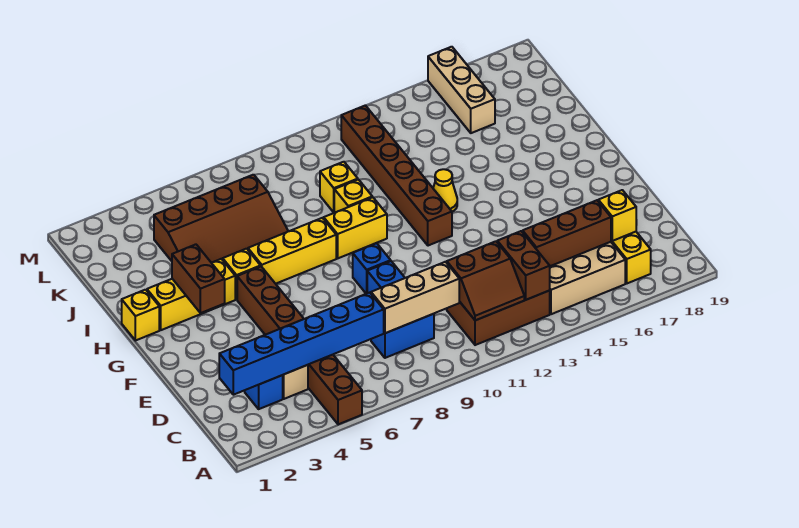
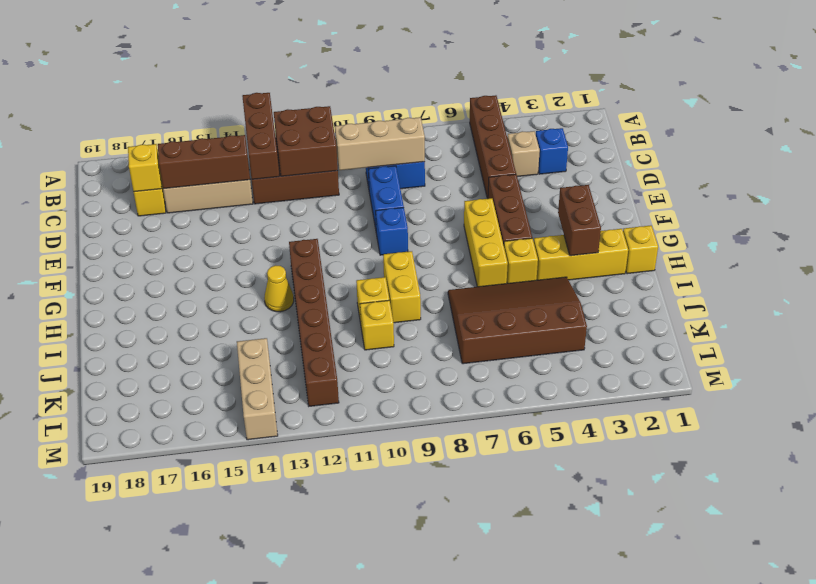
brown 2x2 slope [447,241,524,320] -> brown 2x2 brick [274,106,338,176]
brown 1x2 brick [497,231,550,300] -> brown 1x3 brick [242,93,279,179]
blue 1x6 brick [219,293,384,395] -> none
yellow 1x3 brick [248,218,336,284] -> yellow 1x3 brick turned to [464,198,508,287]
yellow 1x2 brick [324,197,387,258] -> yellow 1x2 brick turned to [383,251,421,323]
tan 1x3 brick [428,47,495,133] -> tan 1x3 brick moved to [237,338,278,440]

